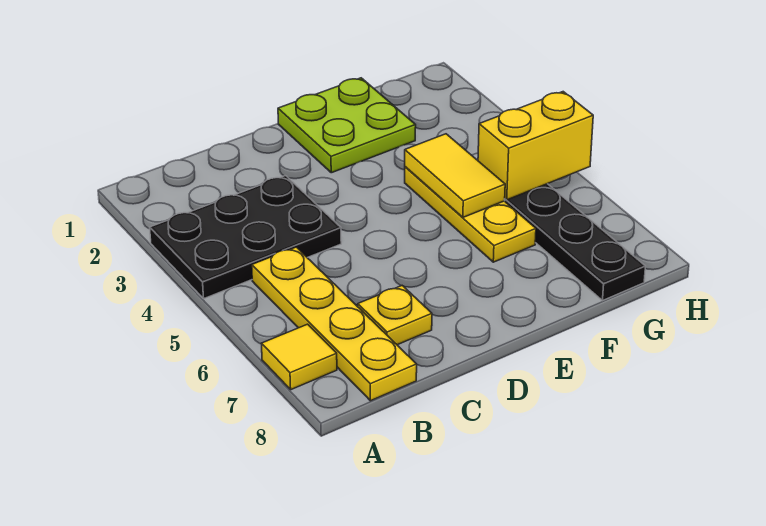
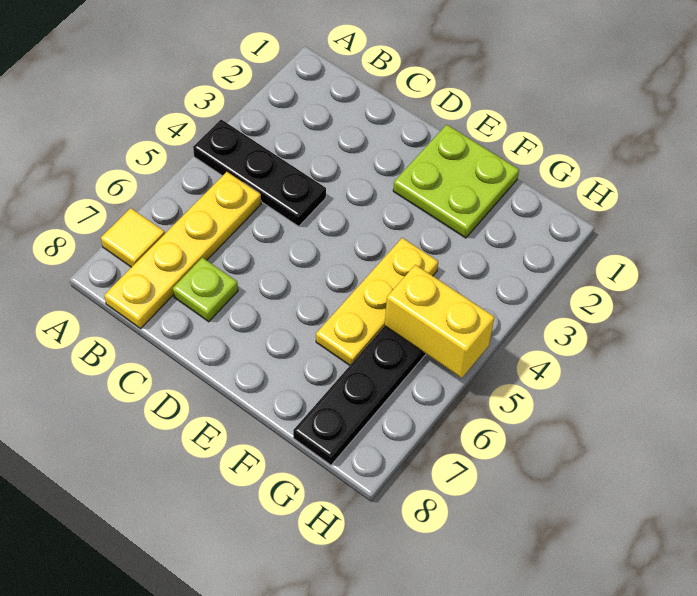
black 2x3 plate [150,176,341,298] -> black 1x3 plate [193,120,326,226]
yellow 1x1 plate [358,286,432,345] -> lime 1x1 plate [173,258,238,322]
yellow 1x2 tile [405,134,505,217] -> none

